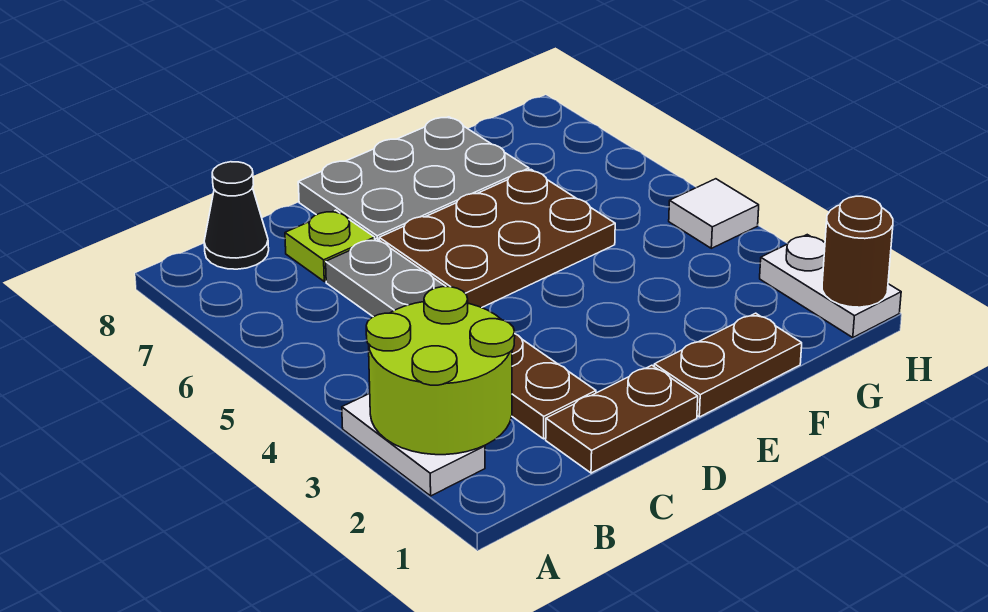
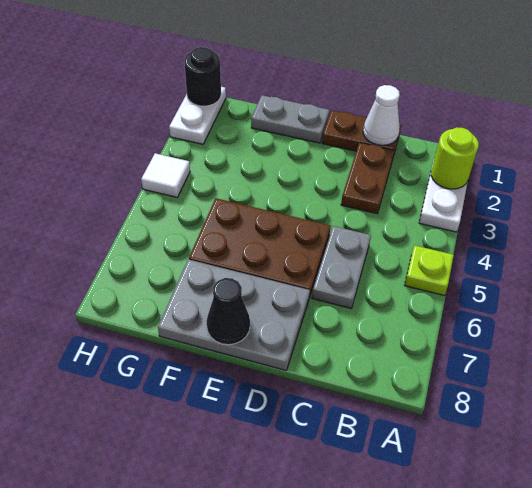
lime 2x2 round brick [366,287,515,455] -> lime 1x1 round brick [431,127,479,189]
black 1x1 cone [204,162,269,269] -> black 1x1 cone moved to [206,278,250,345]
none -> white 1x1 cone [363,85,400,145]
lime 1x1 plate [285,210,375,282] -> lime 1x1 plate moved to [405,245,454,295]
brown 1x2 plate [654,313,802,417] -> grey 1x2 plate [251,95,330,143]
brown 1x1 round brick [822,196,893,307] -> black 1x1 round brick [184,47,221,106]

